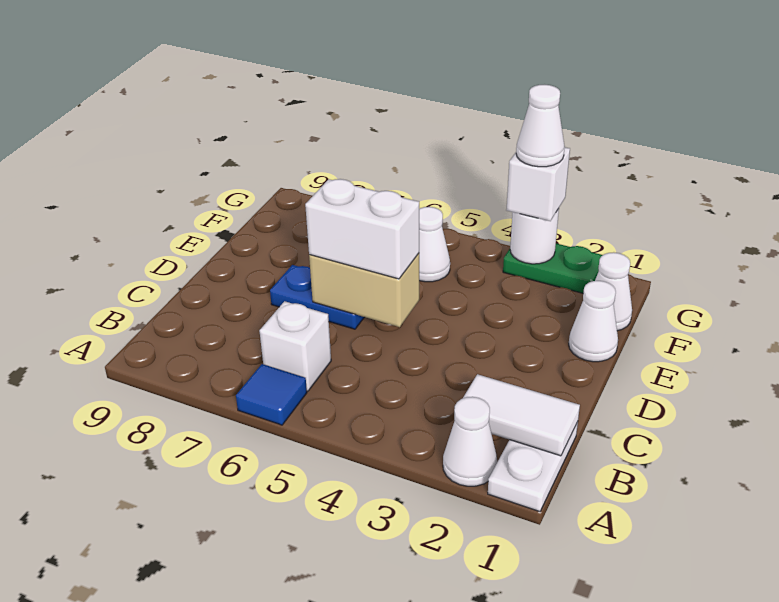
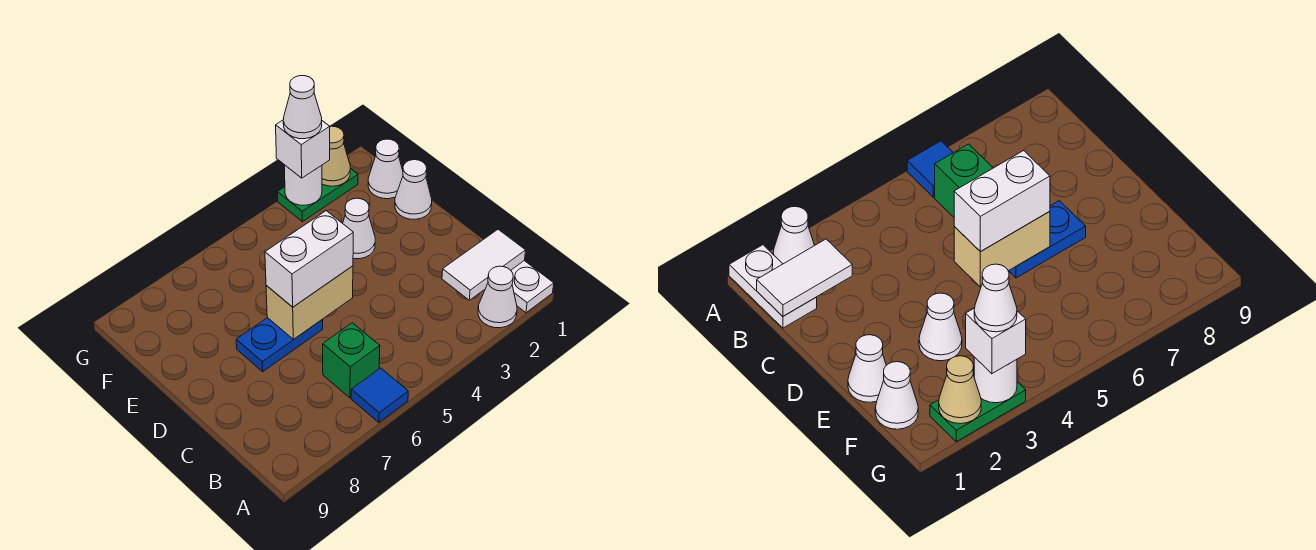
white 1x1 brick [259,301,331,391] -> green 1x1 brick [323,323,380,398]
white 1x1 cone [419,207,450,282] -> white 1x1 cone moved to [343,198,375,259]
none -> tan 1x1 cone [322,126,350,186]

